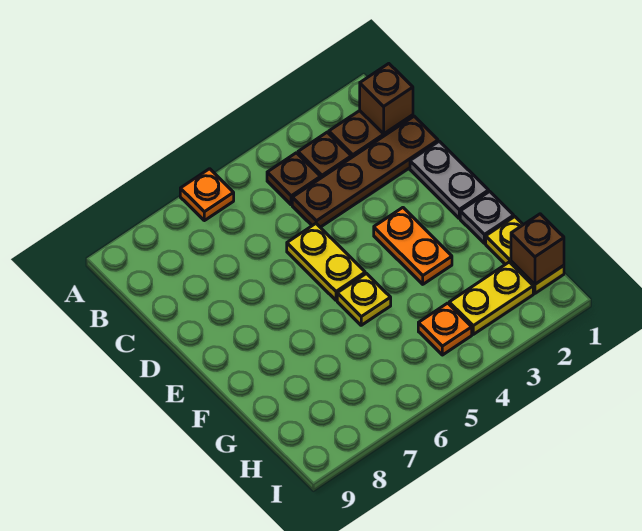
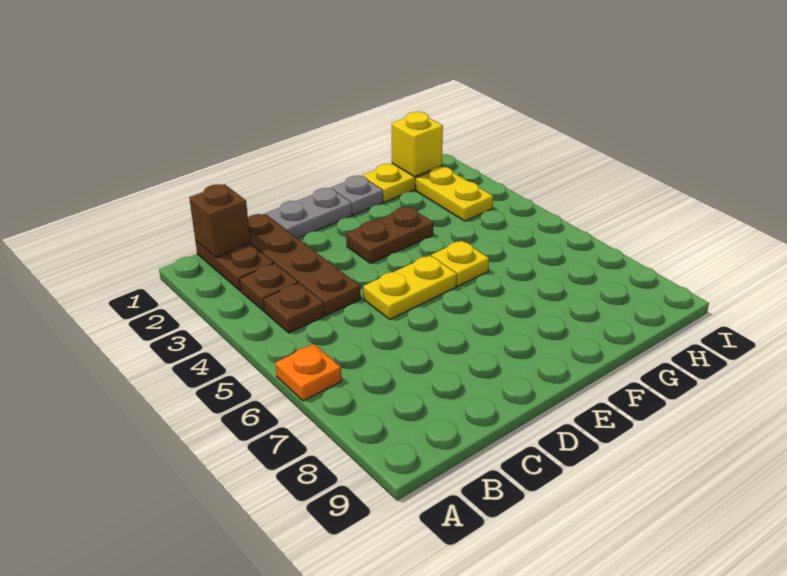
orange 1x2 plate [374,208,452,284] -> brown 1x2 plate [346,207,433,263]
brown 1x1 brick [511,214,564,284] -> yellow 1x1 brick [392,112,443,177]
orange 1x1 plate [418,303,472,355] -> none

